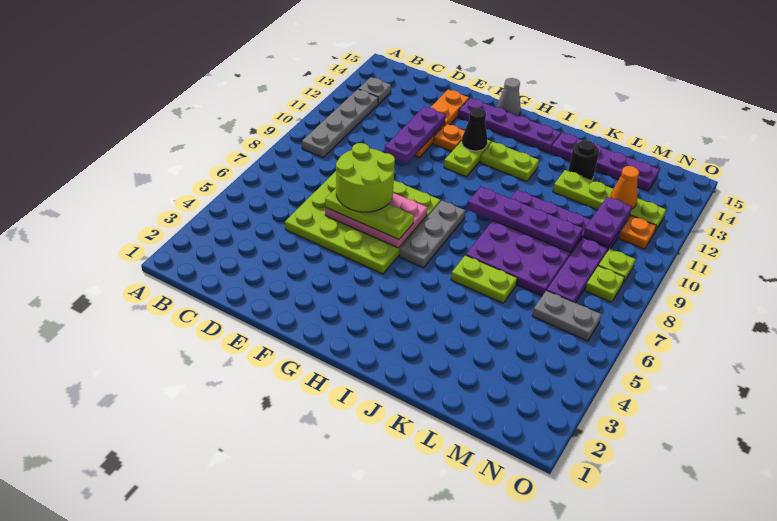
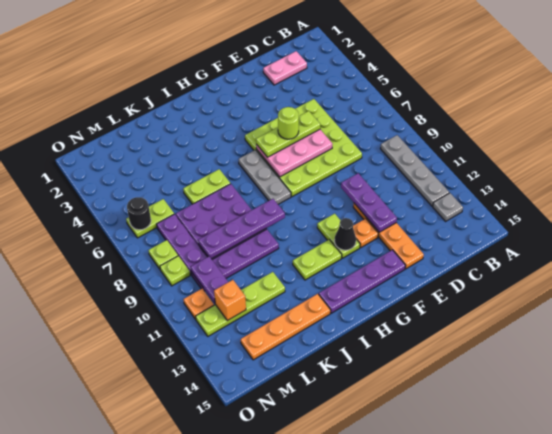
none -> pink 1x2 plate [263,51,307,85]
lime 2x2 round brick [336,143,395,212] -> lime 1x1 round brick [278,107,299,139]
grey 1x1 cone [497,78,521,116] -> none
purple 1x4 plate [551,133,659,191] -> orange 1x4 plate [241,294,331,360]
black 1x1 round brick [568,140,599,180] -> black 1x1 round brick moved to [127,197,151,230]
grey 1x2 plate [532,290,601,341] -> lime 1x2 plate [126,199,174,238]
orange 1x1 cone [610,166,639,209] -> orange 1x1 brick [214,280,246,321]

